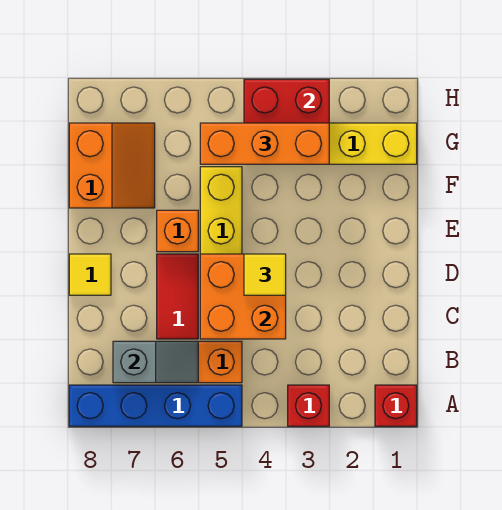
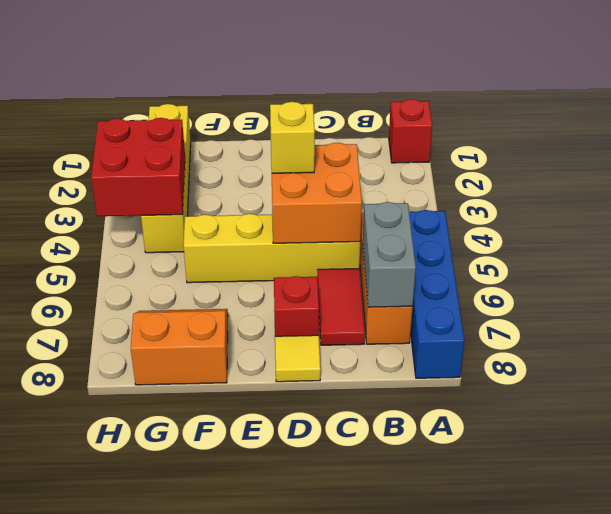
red 1x1 brick [288,385,329,426] -> red 1x1 brick moved to [274,276,319,336]
grey 1x2 slope [113,341,198,383] -> grey 1x2 brick [363,202,416,307]
red 1x2 tile [157,254,198,339] -> red 1x2 tile turned to [318,269,365,345]
yellow 1x1 tile [244,254,286,295] -> yellow 1x1 brick [270,102,315,173]
orange 1x1 brick [157,210,198,252] -> none
orange 1x3 brick [200,123,329,164] -> none

